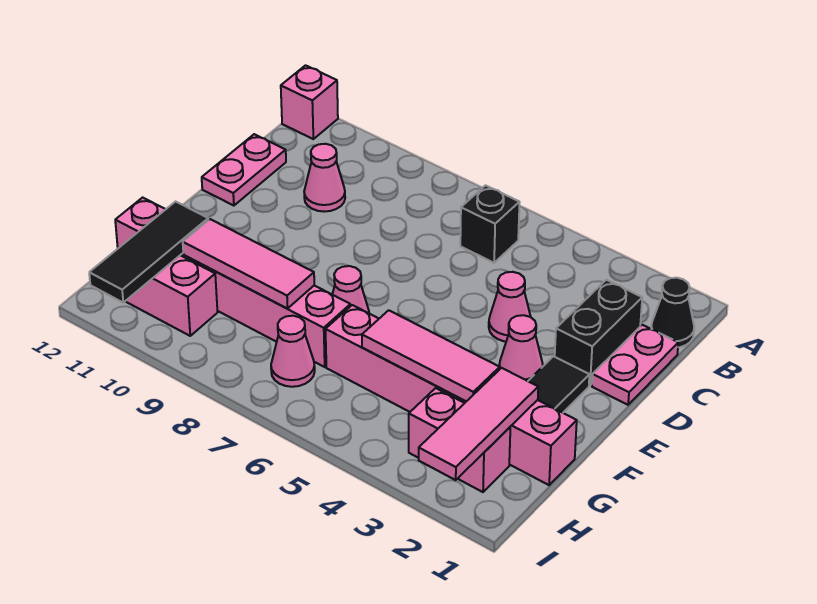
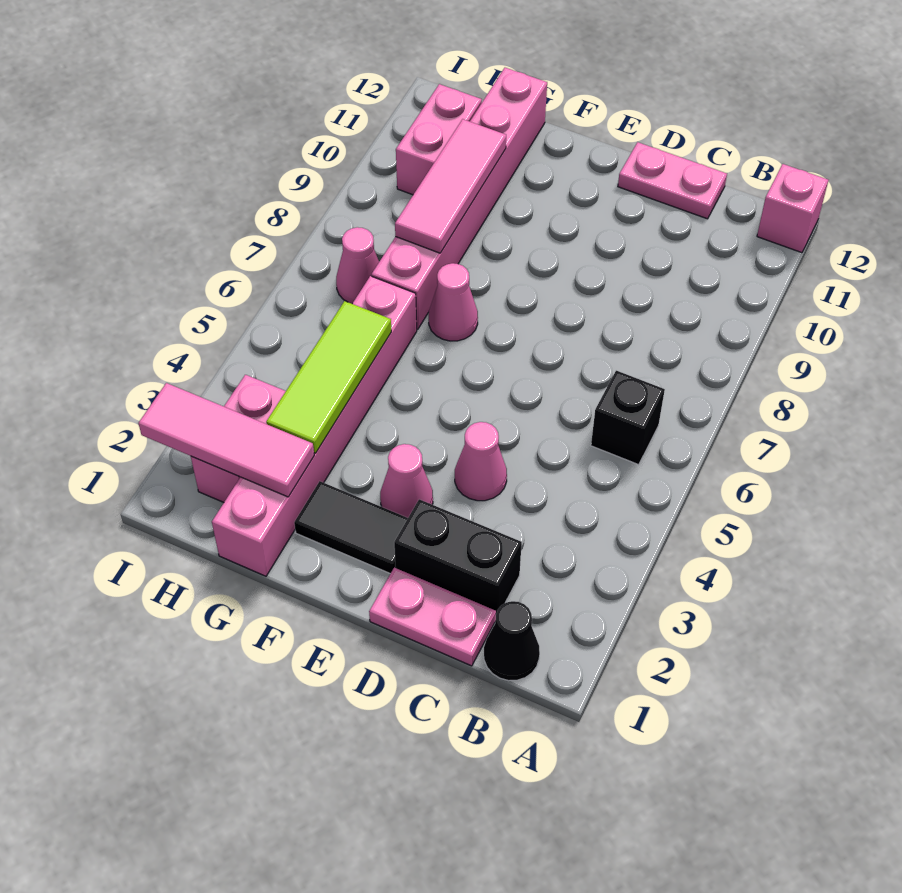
pink 1x1 cone [304,144,345,212] -> none
pink 1x3 tile [362,310,500,401] -> lime 1x3 tile [266,301,391,453]
black 1x3 tile [89,202,208,302] -> none

